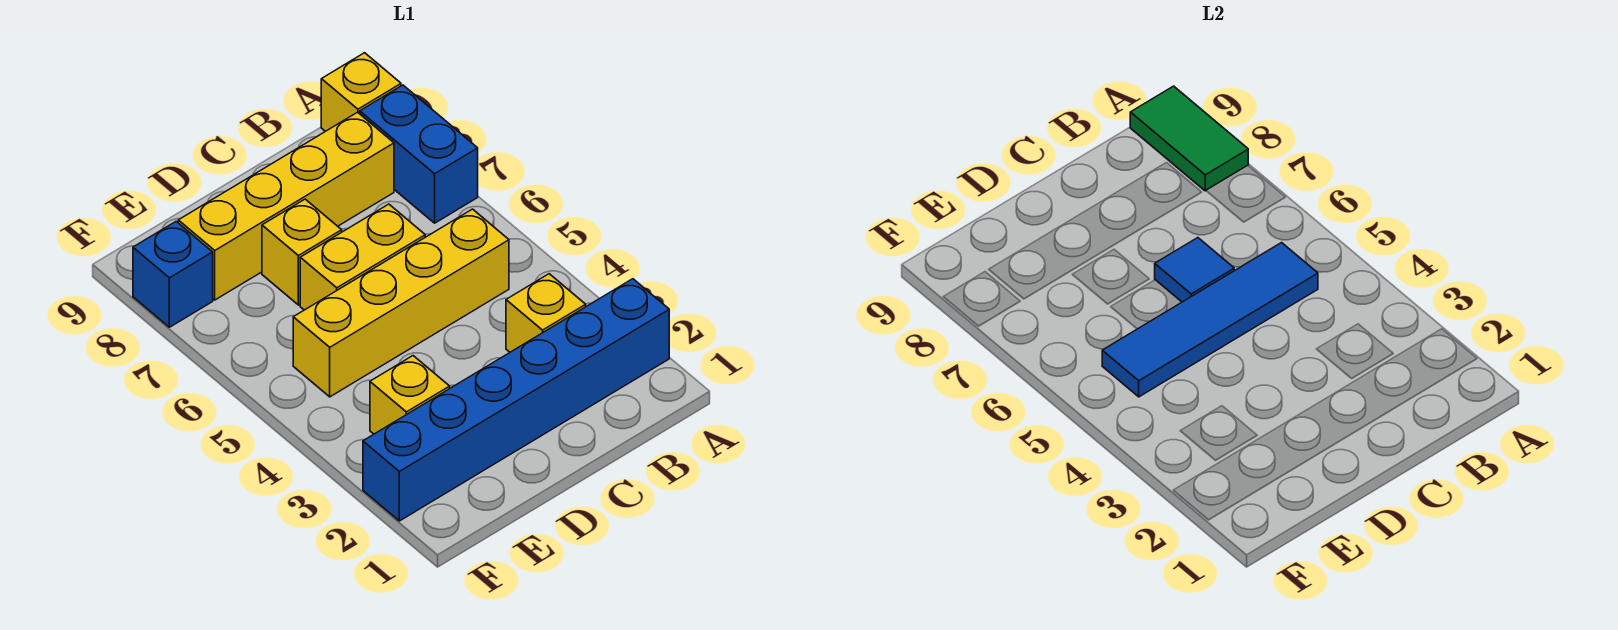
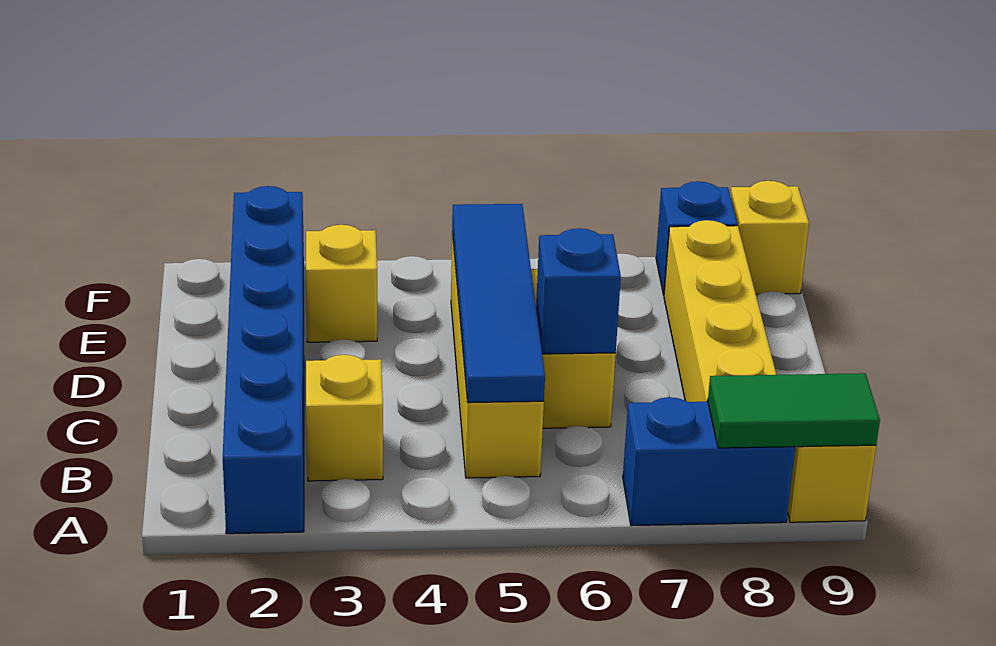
blue 1x1 tile [1155,238,1234,302] -> blue 1x1 brick [536,228,621,354]
yellow 1x1 brick [262,199,342,305] -> yellow 1x1 brick moved to [731,181,809,294]

